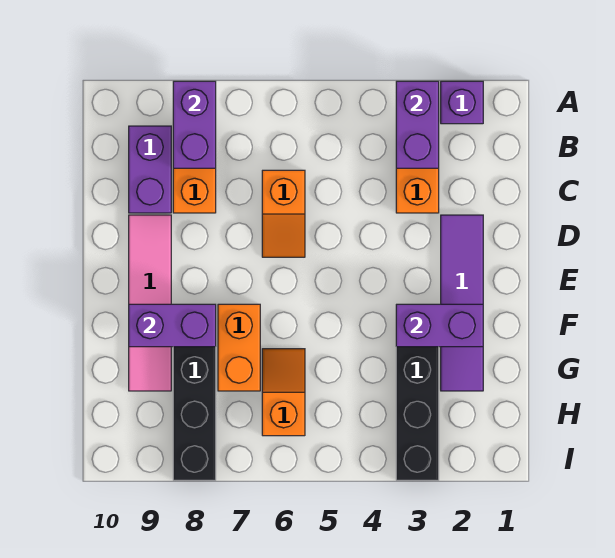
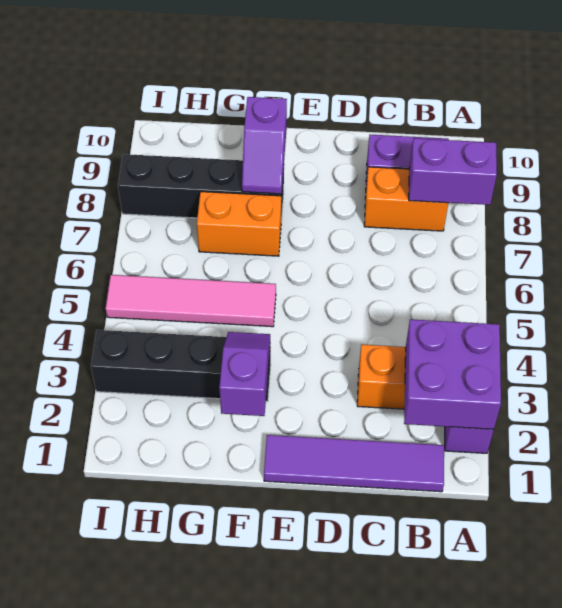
purple 1x2 brick [396,81,439,168] -> purple 2x2 brick [404,319,501,429]
orange 1x2 slope [262,170,305,257] -> none
purple 1x4 tile [441,215,483,391] -> purple 1x4 tile moved to [264,435,444,492]
pink 1x4 tile [129,215,171,391] -> pink 1x4 tile moved to [106,275,276,327]
purple 1x2 brick [396,304,483,347] -> purple 1x2 slope [219,332,270,416]
purple 1x2 brick [129,304,216,347] -> purple 1x2 slope [242,97,287,194]
orange 1x2 slope [262,349,305,436] -> none

